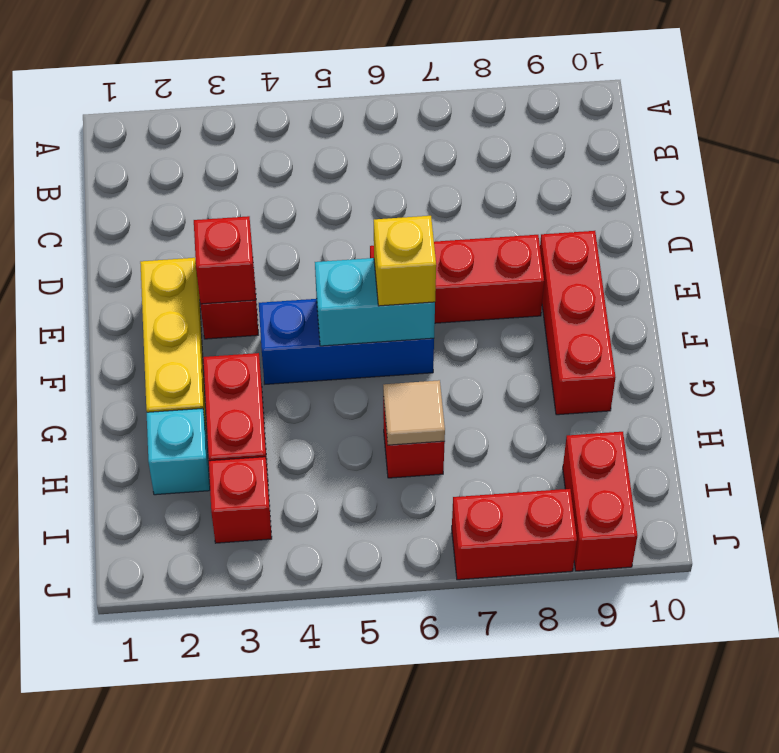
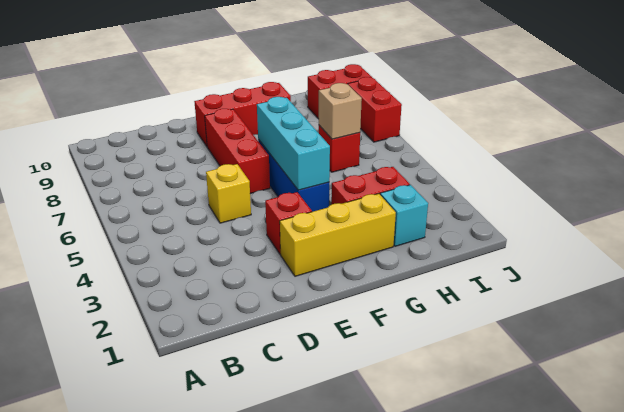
red 1x1 brick [194,216,256,304] -> none
cyan 1x2 brick [315,258,435,346] -> cyan 1x3 brick [257,97,330,190]
yellow 1x1 brick [374,216,436,306] -> yellow 1x1 brick moved to [206,164,251,223]
tan 1x1 tile [383,380,445,445] -> tan 1x1 brick [319,83,362,139]
red 1x1 brick [209,457,272,543] -> none

